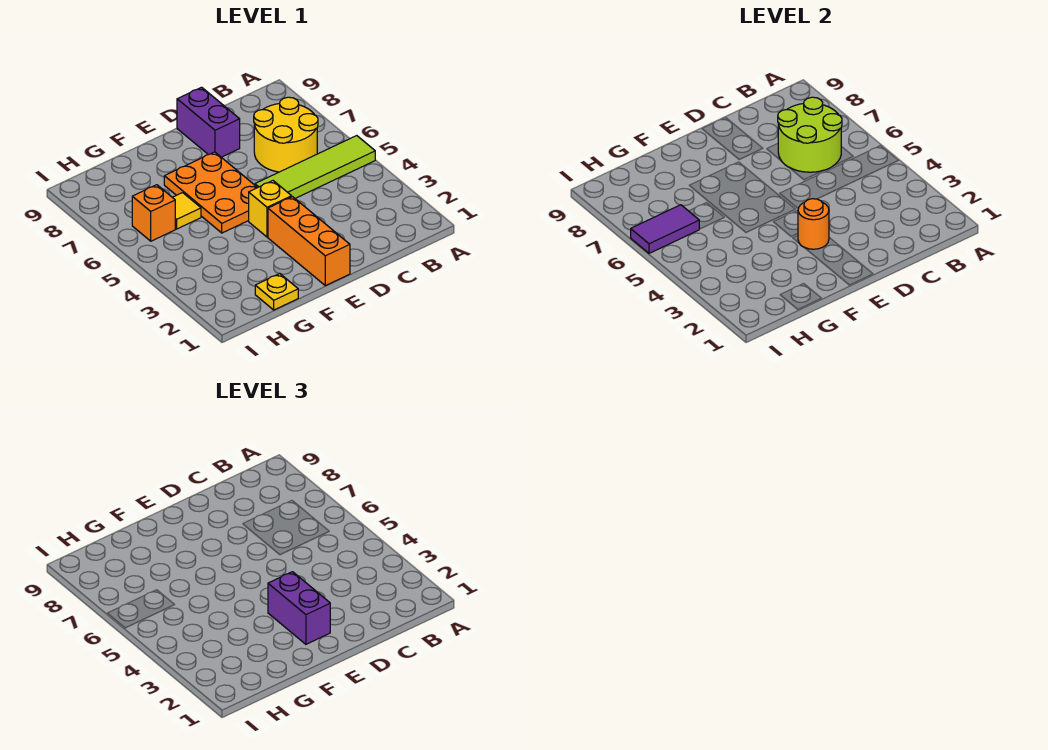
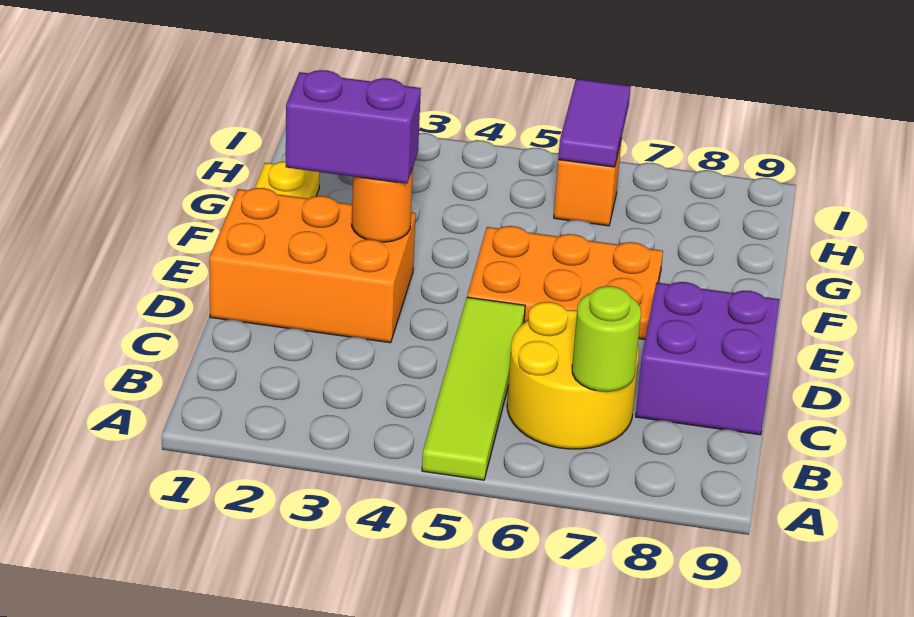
lime 2x2 round brick [778,97,842,172] -> lime 1x1 round brick [572,286,641,392]
purple 1x2 brick [177,87,240,157] -> purple 2x2 brick [636,282,780,435]
orange 1x3 brick [268,197,350,286] -> orange 2x3 brick [209,188,416,343]
yellow 1x1 brick [249,181,292,237] -> none
yellow 1x1 tile [172,193,201,229] -> none

